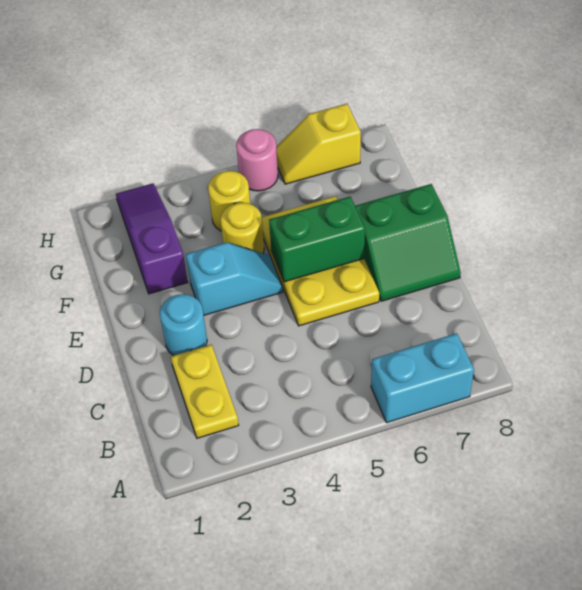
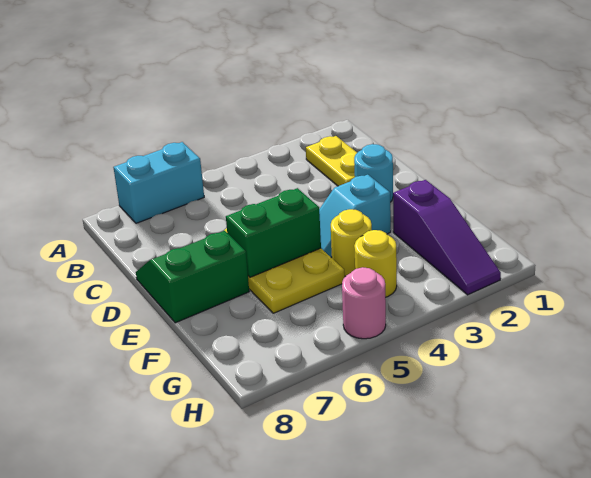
yellow 1x2 slope [276,104,361,184] -> none

